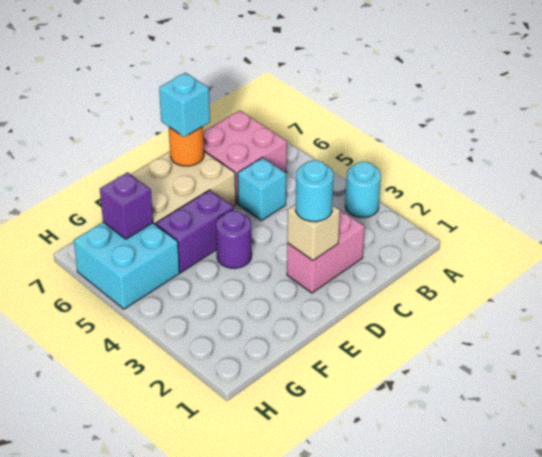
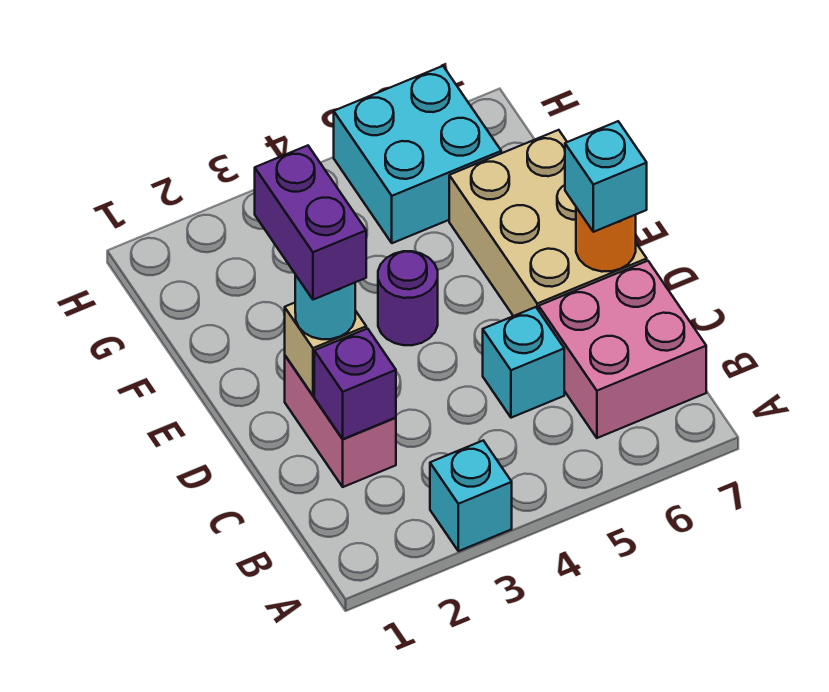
cyan 1x1 round brick [345,162,381,217] -> cyan 1x1 brick [430,441,512,551]
purple 1x2 brick [156,190,233,272] -> purple 1x2 brick moved to [255,146,366,300]
purple 1x1 brick [100,172,153,239] -> purple 1x1 brick moved to [314,329,396,439]

